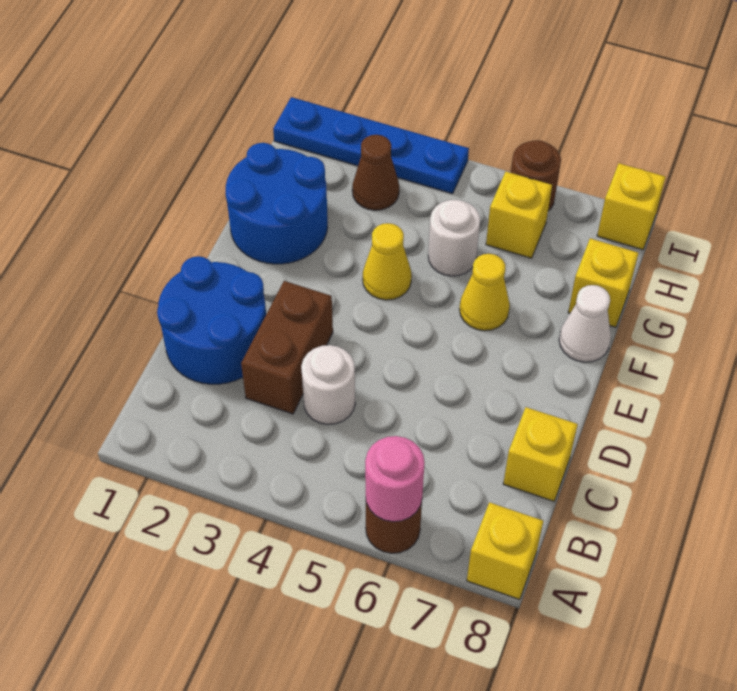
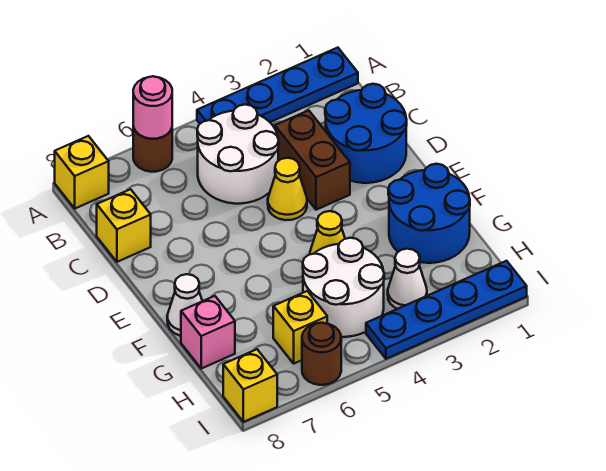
none -> blue 1x4 plate [197,48,358,124]
white 1x1 round brick [301,345,355,425] -> white 2x2 round brick [197,105,279,204]
yellow 1x1 cone [460,254,510,331] -> yellow 1x1 cone moved to [268,158,307,220]
white 1x1 round brick [428,200,480,276] -> white 2x2 round brick [303,238,384,337]
yellow 1x1 brick [568,238,638,327] -> pink 1x1 brick [181,296,235,369]
brown 1x1 cone [352,135,399,210] -> white 1x1 cone [388,249,427,309]

